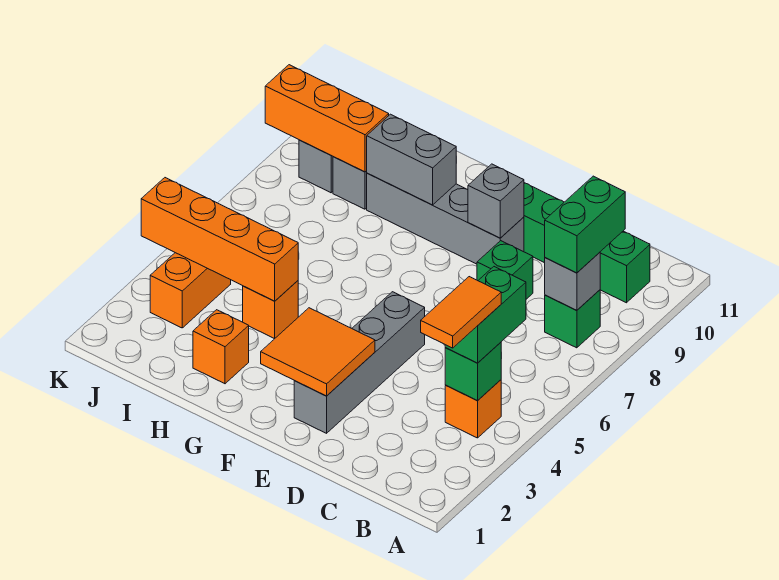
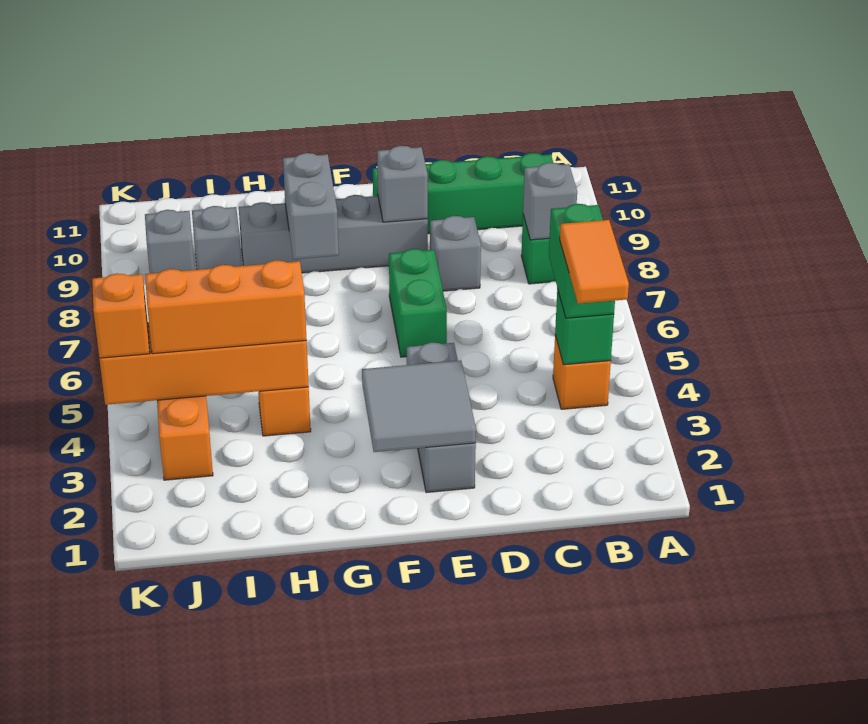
green 1x2 brick [545,176,625,273] -> green 1x2 brick moved to [389,249,447,357]
green 1x1 brick [477,241,533,299] -> grey 1x1 brick [430,216,481,291]
grey 1x4 brick [294,292,425,433] -> grey 1x3 brick [407,342,476,493]
orange 2x2 tile [261,308,375,396] -> grey 2x2 tile [362,361,476,452]
grey 1x2 brick [367,114,456,205] -> grey 1x2 brick turned to [283,153,339,259]
orange 1x1 brick [193,310,249,384] -> orange 1x1 brick moved to [92,273,150,358]
orange 1x3 brick [265,65,389,172] -> orange 1x3 brick moved to [145,260,307,354]

